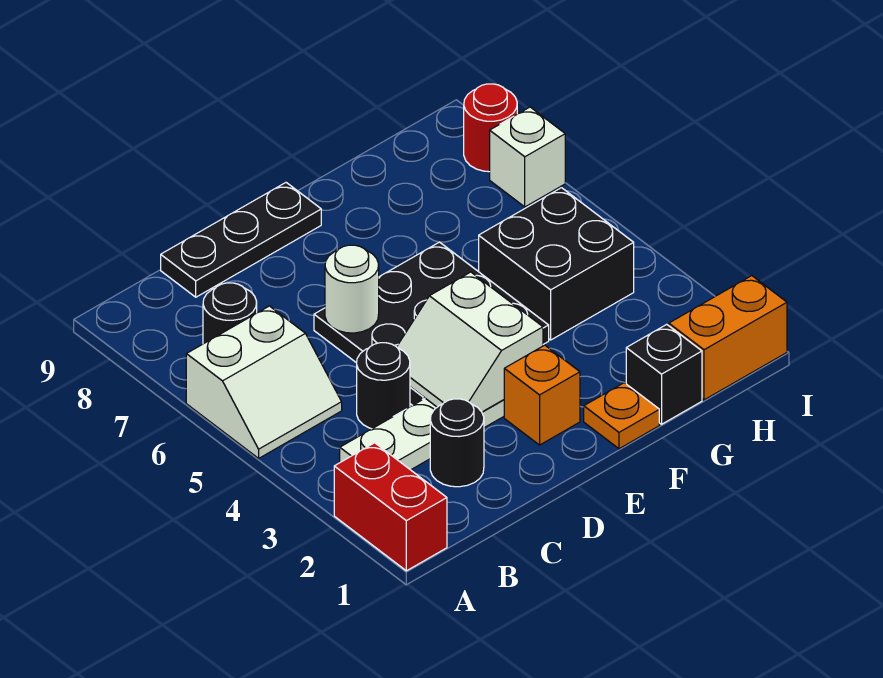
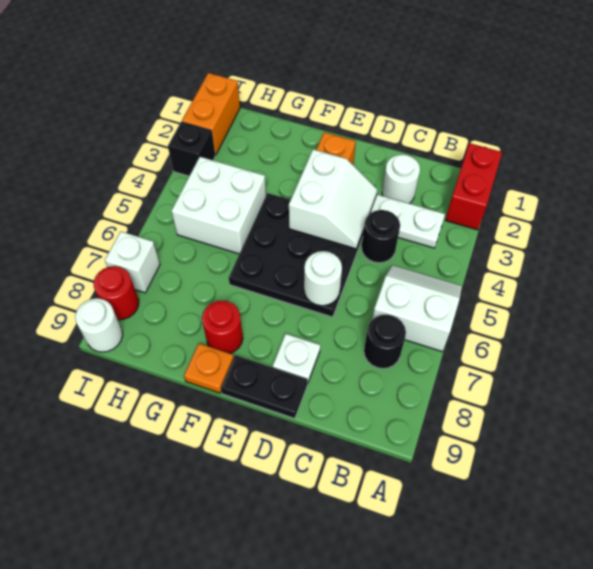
black 1x1 round brick [430,399,484,487] -> white 1x1 round brick [382,154,420,203]
black 1x3 plate [161,183,321,297] -> black 1x2 plate [221,355,308,419]
none -> white 1x1 plate [273,334,320,382]
orange 1x1 plate [584,383,659,449] -> orange 1x1 plate moved to [184,343,234,393]
none -> red 1x1 round brick [202,300,243,353]
black 1x1 brick [626,324,702,424] -> black 1x1 brick moved to [168,122,215,176]
black 2x2 brick [479,188,634,340] -> white 2x2 brick [171,157,266,254]
orange 1x2 brick [669,276,787,400] -> orange 1x2 brick turned to [182,73,240,155]
none -> white 1x1 round brick [75,298,123,352]

